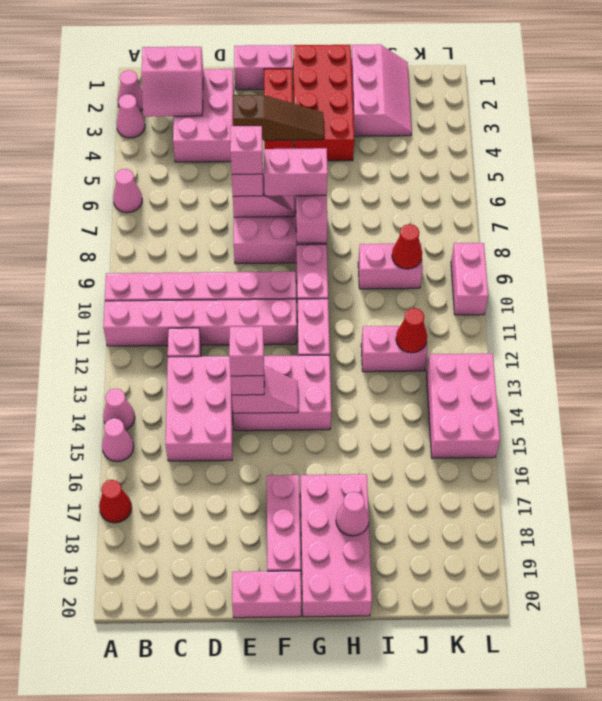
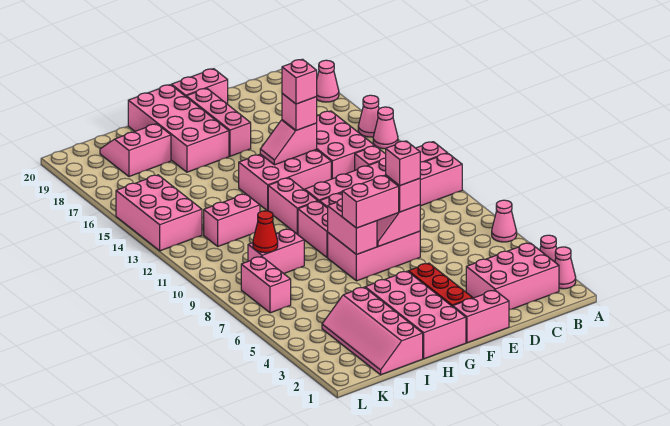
red 1x1 cone [99,480,132,523] -> none
pink 2x2 slope [142,47,203,117] -> pink 2x2 slope moved to [100,124,171,177]
pink 2x3 brick [173,69,234,162] -> pink 2x3 brick turned to [466,243,559,310]
brown 1x3 slope [233,95,324,140] -> none
red 2x4 brick [293,45,354,161] -> pink 2x4 brick [365,271,466,359]
pink 1x1 cone [336,492,369,536] -> pink 1x1 cone moved to [317,60,339,102]
pink 2x3 slope [351,44,412,136] -> pink 2x4 slope [322,287,423,375]
red 1x1 cone [396,308,427,353] -> none
pink 1x2 brick [451,243,488,315] -> pink 1x2 brick moved to [241,257,291,313]

